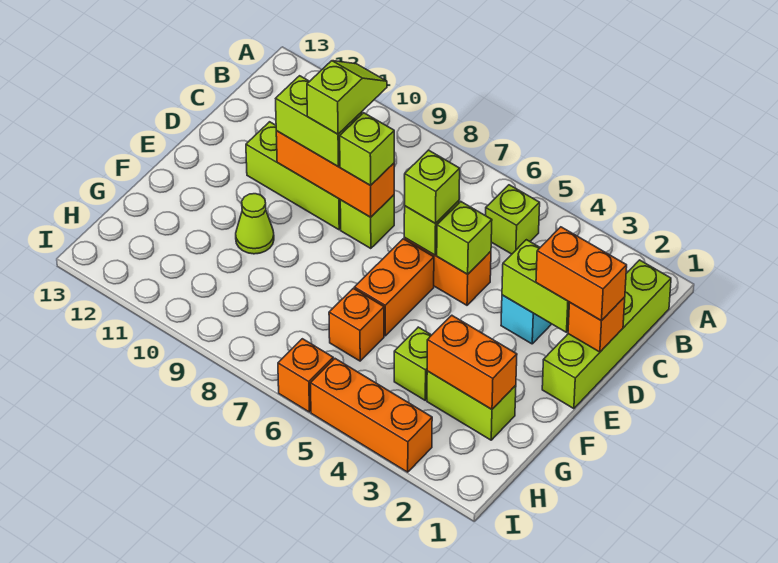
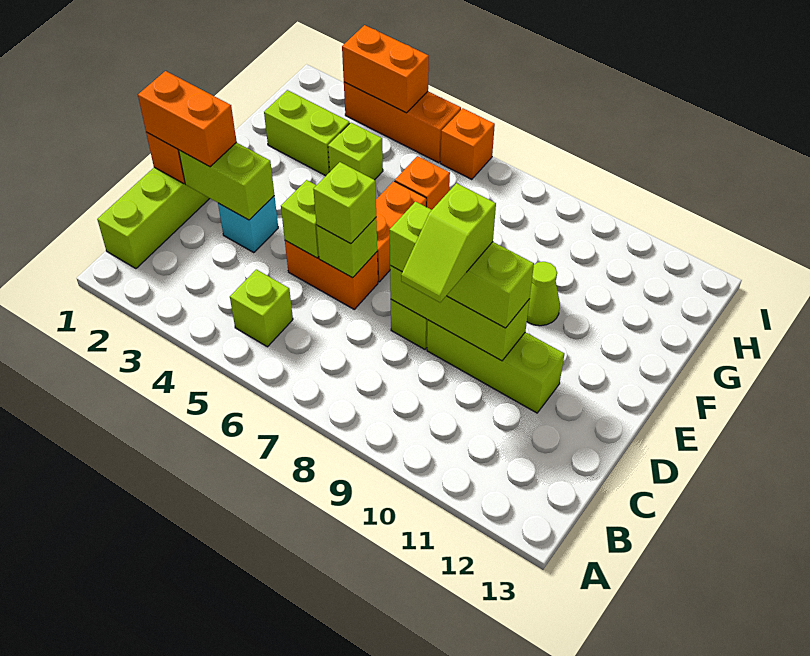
orange 1x3 brick [276,131,394,217] -> lime 1x3 brick [390,265,530,361]
orange 1x2 brick [427,315,517,409] -> orange 1x2 brick moved to [342,25,429,113]

